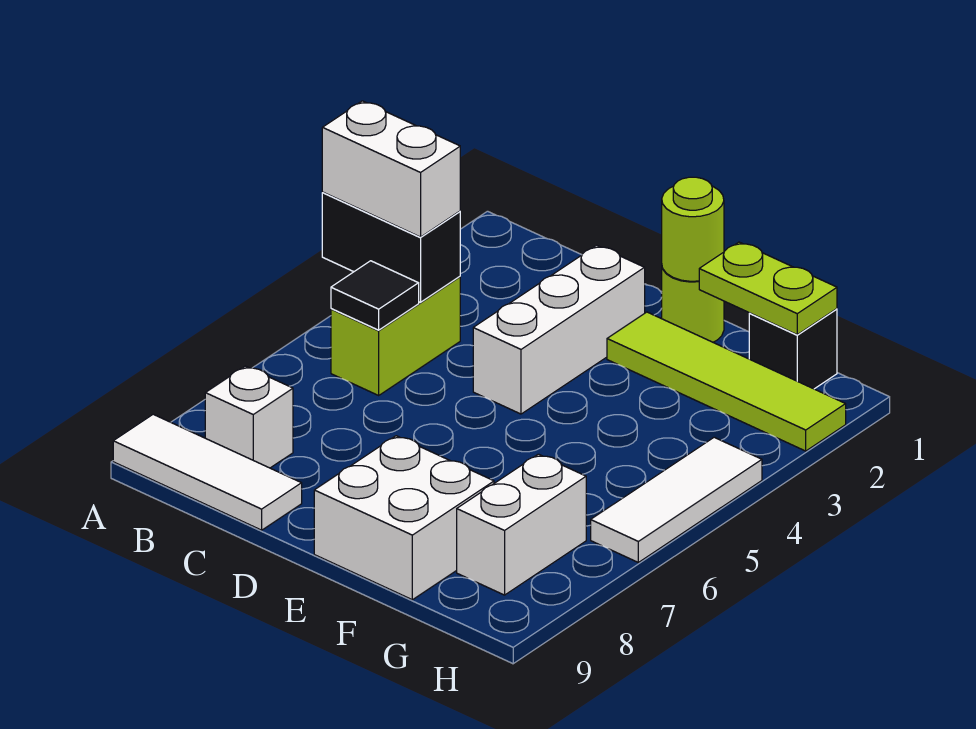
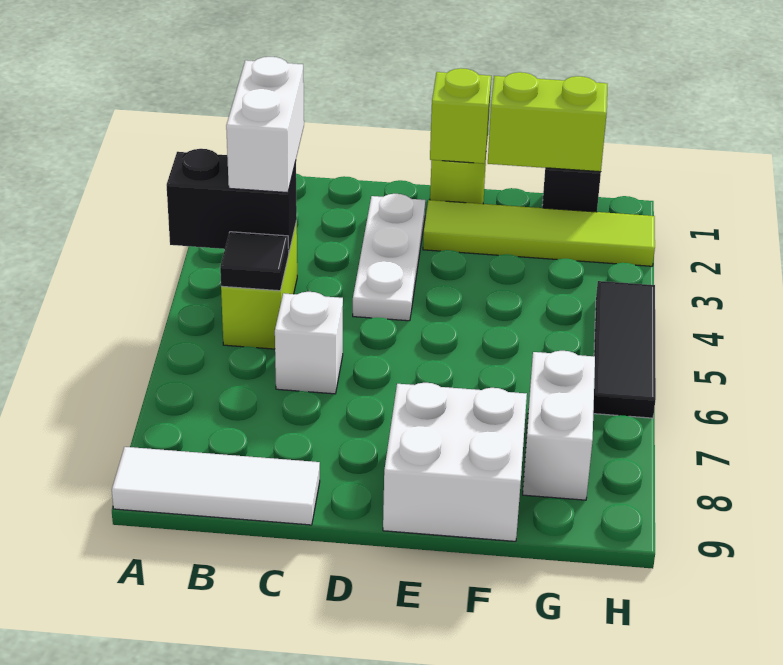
white 1x2 brick [322,101,460,237] -> white 1x2 brick turned to [226,57,304,193]
white 1x1 brick [205,366,293,468] -> white 1x1 brick moved to [275,292,343,394]
white 1x3 brick [473,245,645,414] -> white 1x3 plate [353,194,425,321]
lime 1x1 round brick [662,177,724,281] -> lime 1x1 brick [430,68,491,164]
lime 1x2 plate [699,242,837,335] -> lime 1x2 brick [488,72,607,172]
white 1x3 tile [591,437,762,562] -> black 1x3 tile [593,281,656,418]

